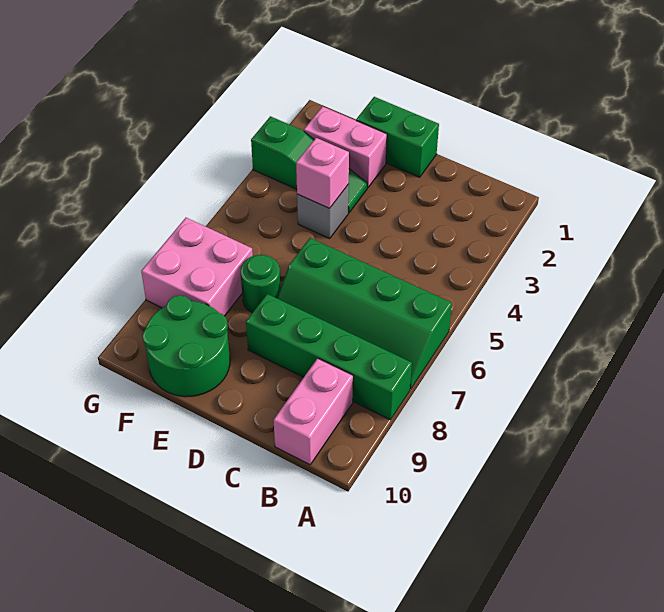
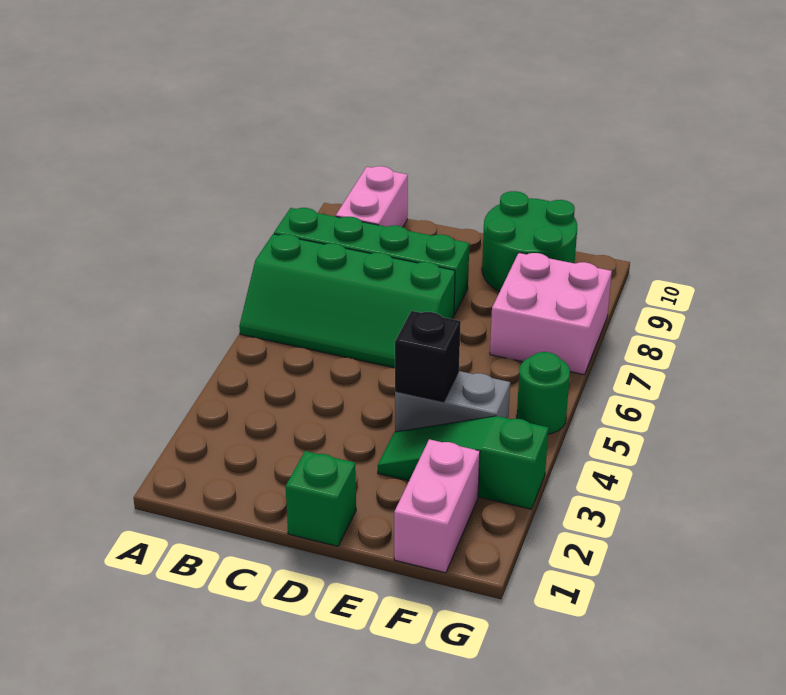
green 2x4 slope [277,238,452,389] -> green 2x4 slope turned to [239,234,455,368]
green 1x2 brick [356,97,439,177] -> green 1x1 brick [286,451,356,546]
pink 1x2 brick [304,106,387,187] -> pink 1x2 brick turned to [394,439,480,573]
grey 1x1 brick [297,184,349,239] -> grey 1x2 brick [395,371,510,432]
pink 1x1 brick [296,138,349,208] -> black 1x1 brick [395,311,461,402]
green 1x1 round brick [241,255,280,313] -> green 1x1 round brick moved to [517,352,570,434]

